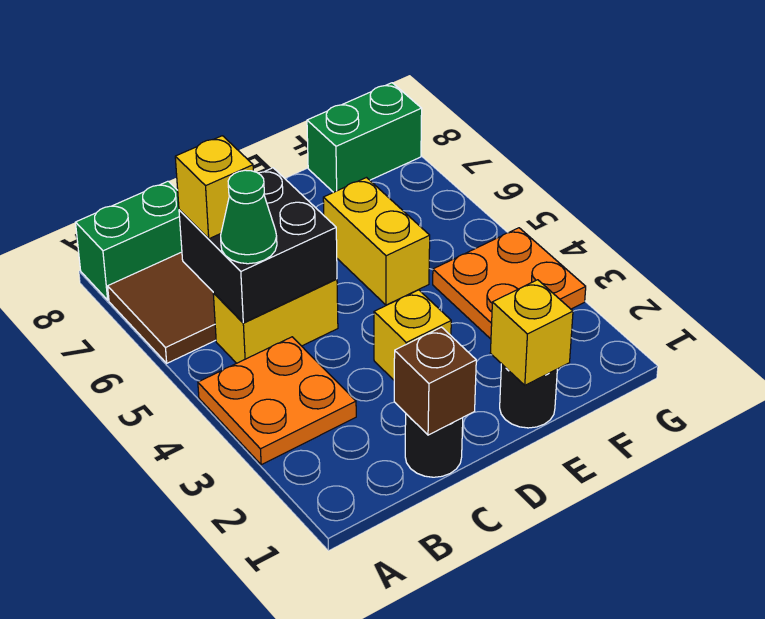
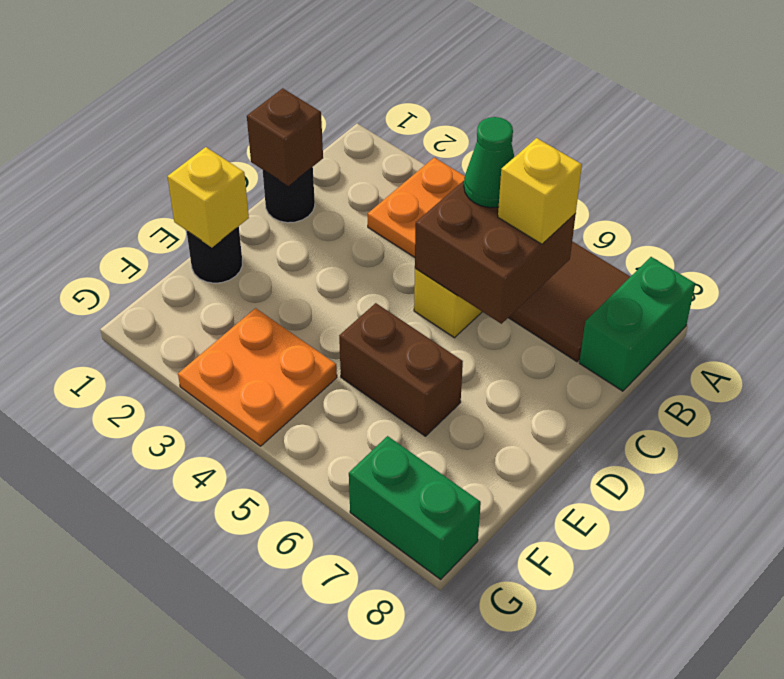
black 2x2 brick [179,168,337,323] -> brown 2x2 brick [415,181,576,324]
yellow 1x1 brick [374,290,451,380] -> none
yellow 1x2 brick [323,178,430,305] -> brown 1x2 brick [339,303,463,436]
green 1x2 brick [307,83,422,192] -> green 1x2 brick turned to [349,436,481,579]

